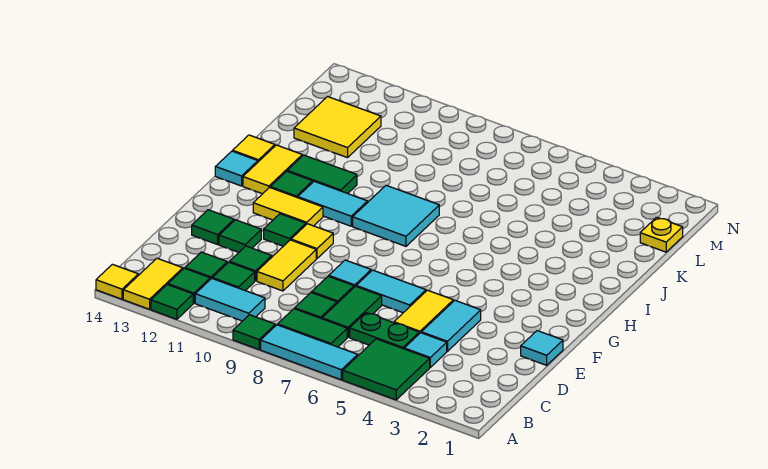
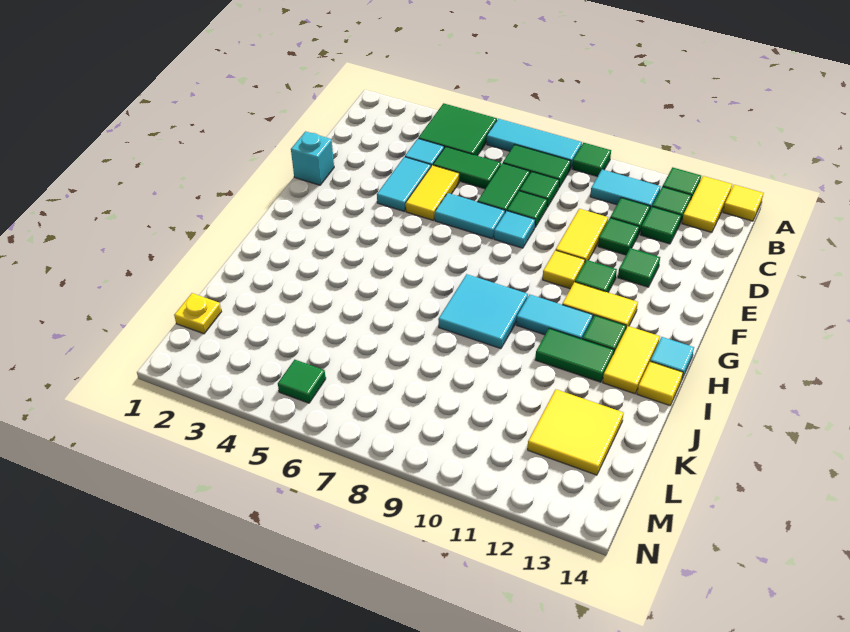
green 1x2 plate [350,313,419,349] -> green 1x2 tile [433,147,501,189]
cyan 1x1 tile [521,331,563,365] -> cyan 1x1 brick [291,131,334,185]
green 1x1 tile [192,210,234,245] -> green 1x1 tile moved to [278,360,326,403]

